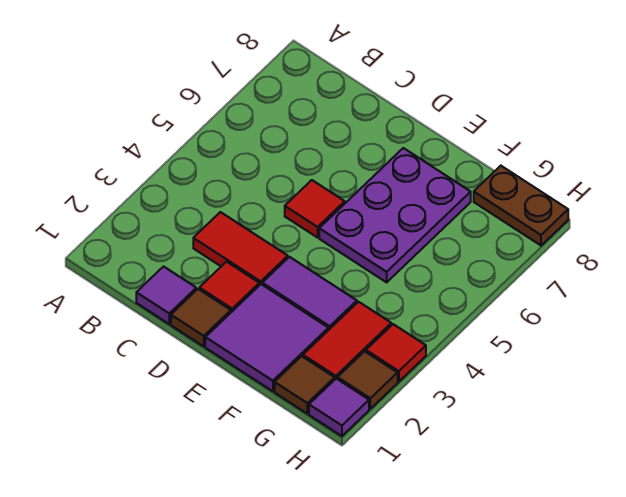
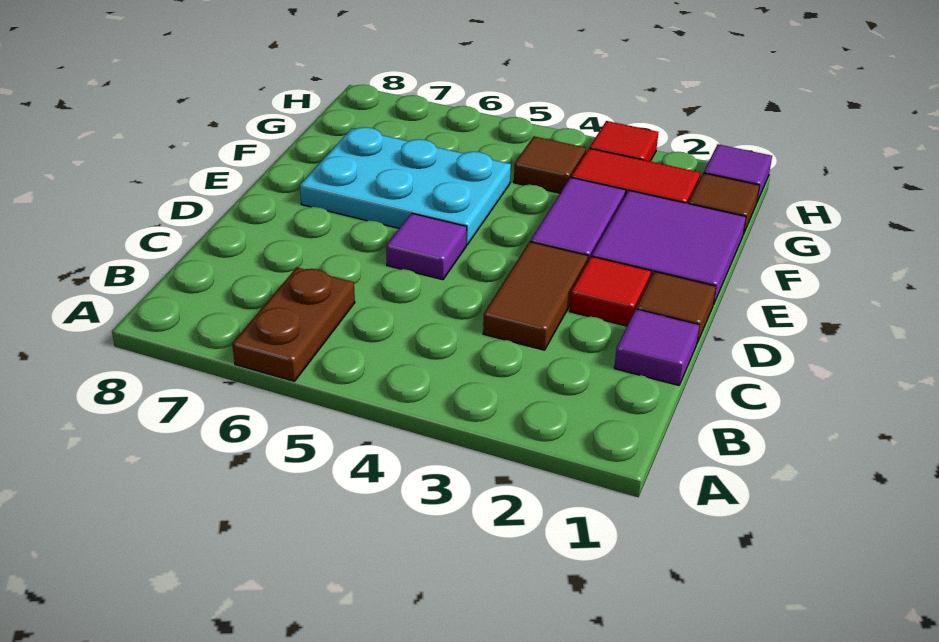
red 1x2 tile [193,212,288,285] -> brown 1x2 tile [483,242,588,350]
red 1x1 tile [285,180,345,238] -> purple 1x1 tile [386,213,467,280]
purple 2x3 plate [319,148,471,282] -> cyan 2x3 plate [300,127,511,245]
brown 1x2 plate [474,166,568,245] -> brown 1x2 plate moved to [232,267,355,381]
brown 1x1 tile [338,351,398,409] -> brown 1x1 tile moved to [514,136,586,193]

